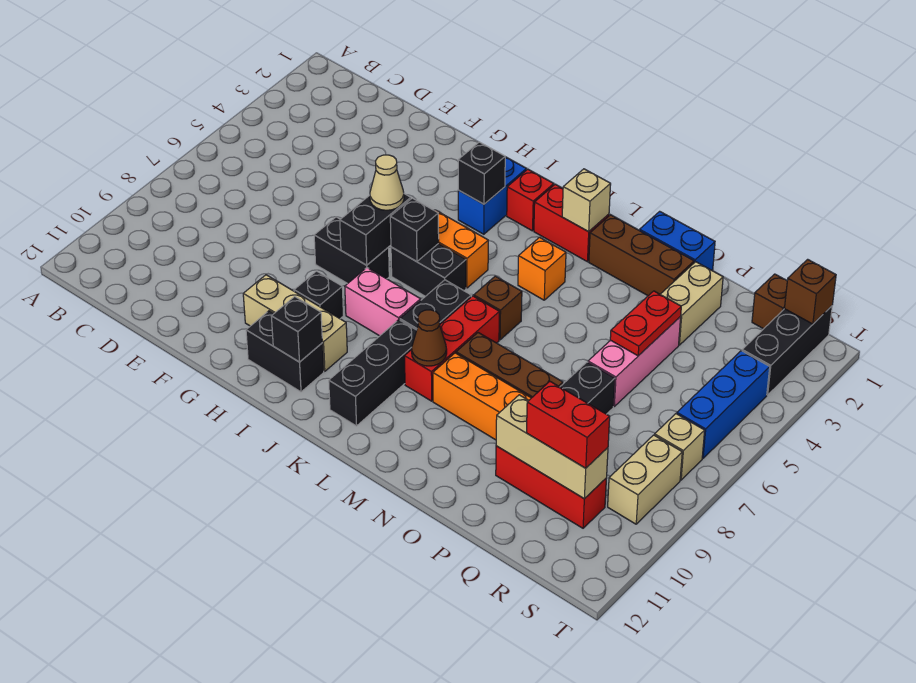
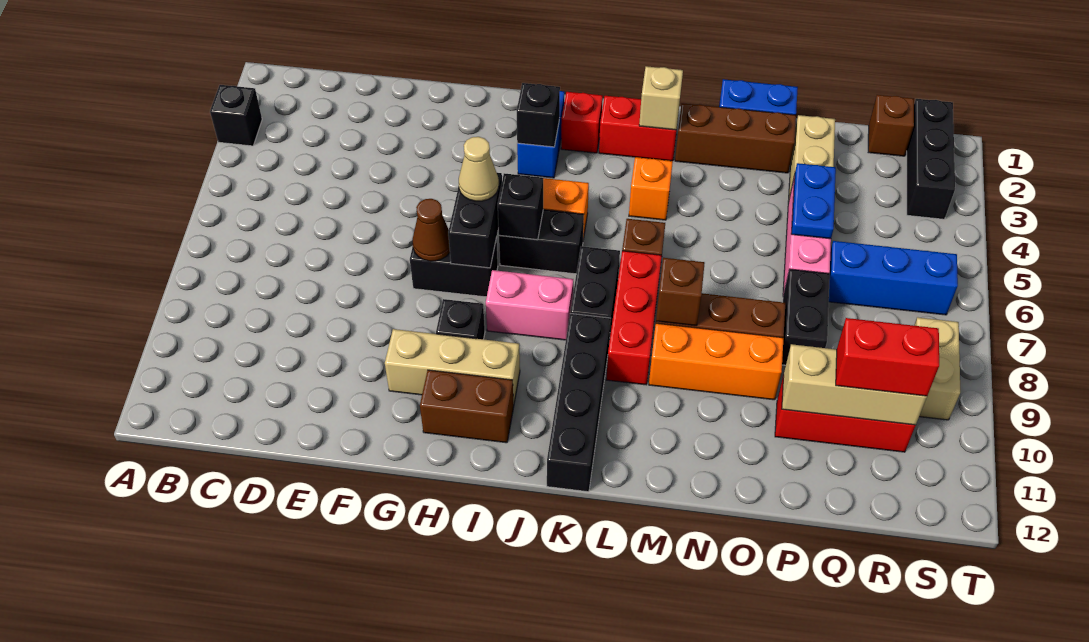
black 1x2 brick [246,311,324,392] -> brown 1x2 brick [420,370,514,443]
black 1x1 brick [271,296,322,362] -> black 1x1 brick moved to [210,85,262,146]
black 1x3 brick [329,320,417,426] -> black 1x4 brick [547,314,611,492]
brown 1x1 cone [412,310,447,366] -> brown 1x1 cone moved to [413,199,450,261]
red 1x2 plate [610,291,681,356] -> blue 1x2 plate [791,163,836,239]
brown 1x1 brick [784,259,836,324] -> brown 1x1 brick moved to [656,258,705,326]
blue 1x3 brick [677,351,770,458] -> blue 1x3 brick turned to [829,241,958,315]
tan 1x1 brick [655,414,705,480] -> none

